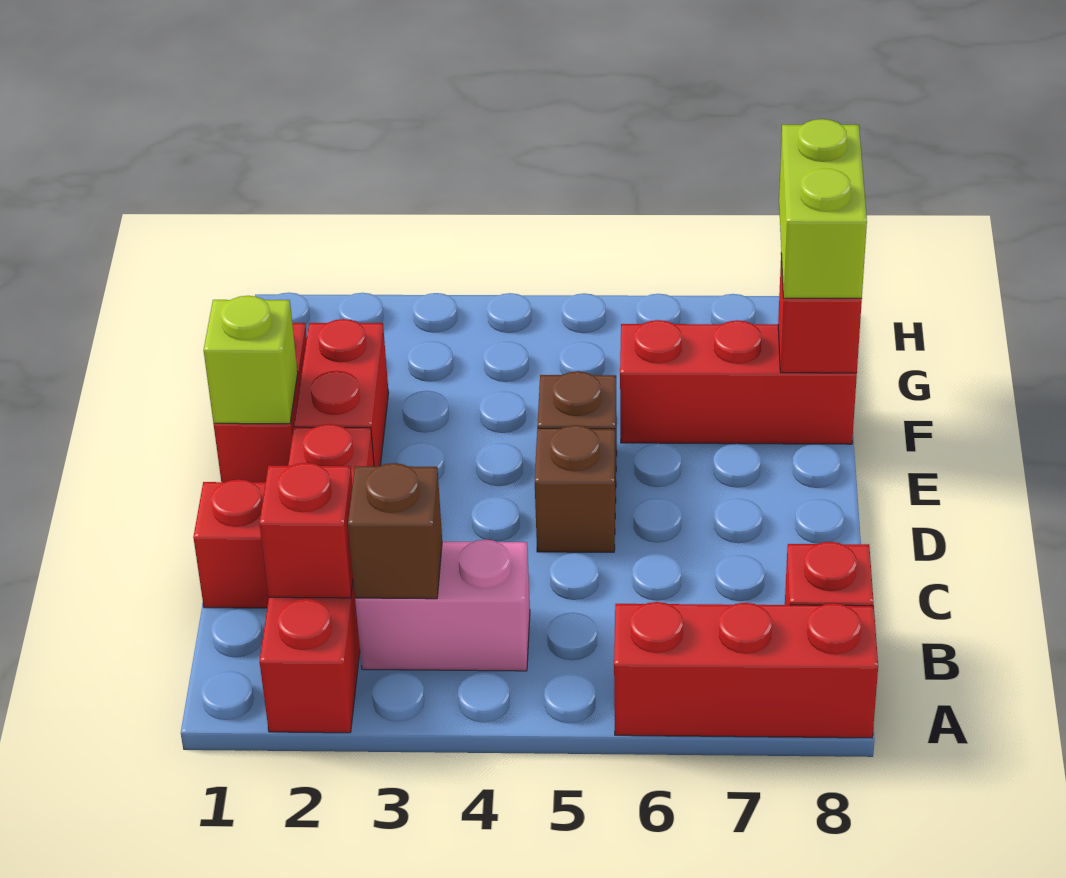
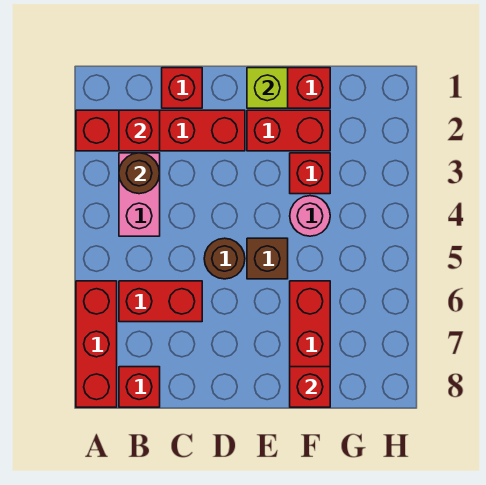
brown 1x1 brick [348,463,442,599] -> brown 1x1 round brick [119,153,159,194]
none -> red 1x2 brick [119,281,202,322]
brown 1x1 brick [535,425,616,552] -> brown 1x1 round brick [204,238,245,279]
none -> red 1x1 brick [290,153,330,194]
none -> pink 1x1 round brick [290,196,330,236]
lime 1x2 brick [779,119,867,299] -> none

